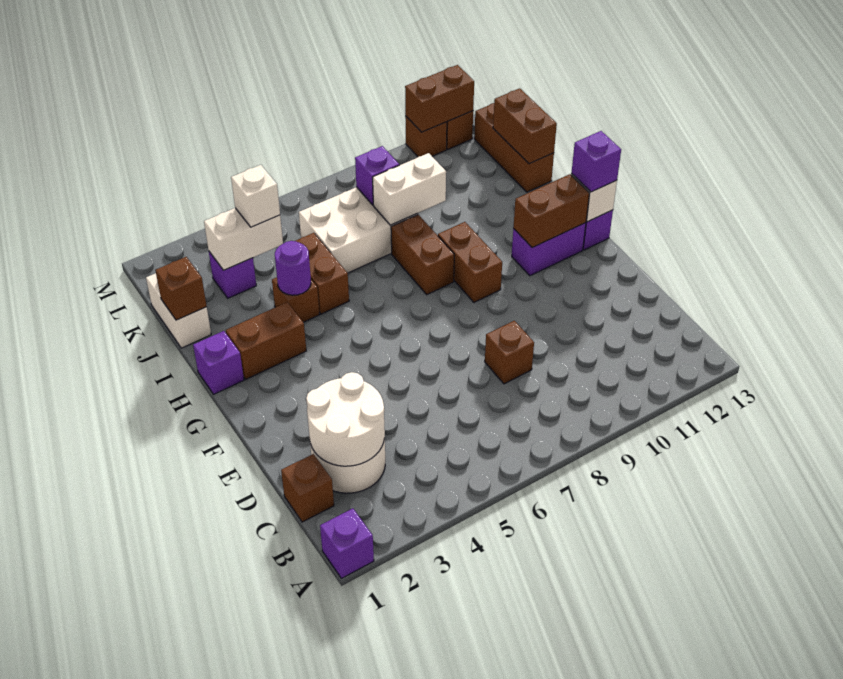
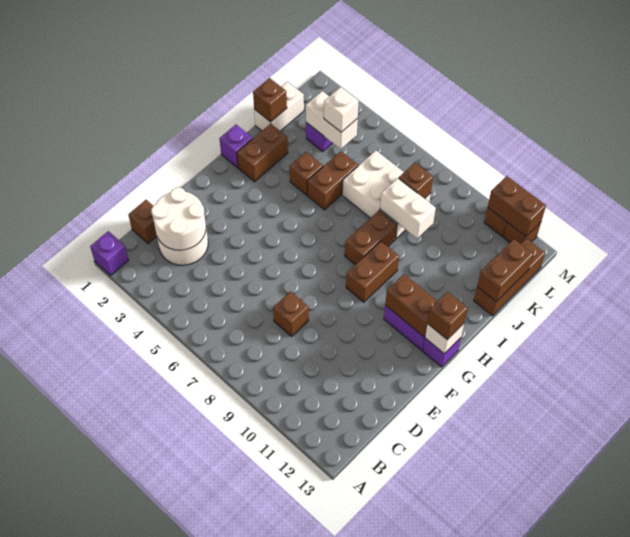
purple 1x1 brick [571,131,621,192] -> brown 1x1 brick [428,292,468,340]
brown 1x2 brick [226,302,306,379] -> brown 1x2 brick turned to [237,124,288,182]
purple 1x1 round brick [275,241,311,295] -> none
purple 1x1 brick [355,146,399,205] -> brown 1x1 brick [399,163,433,199]

